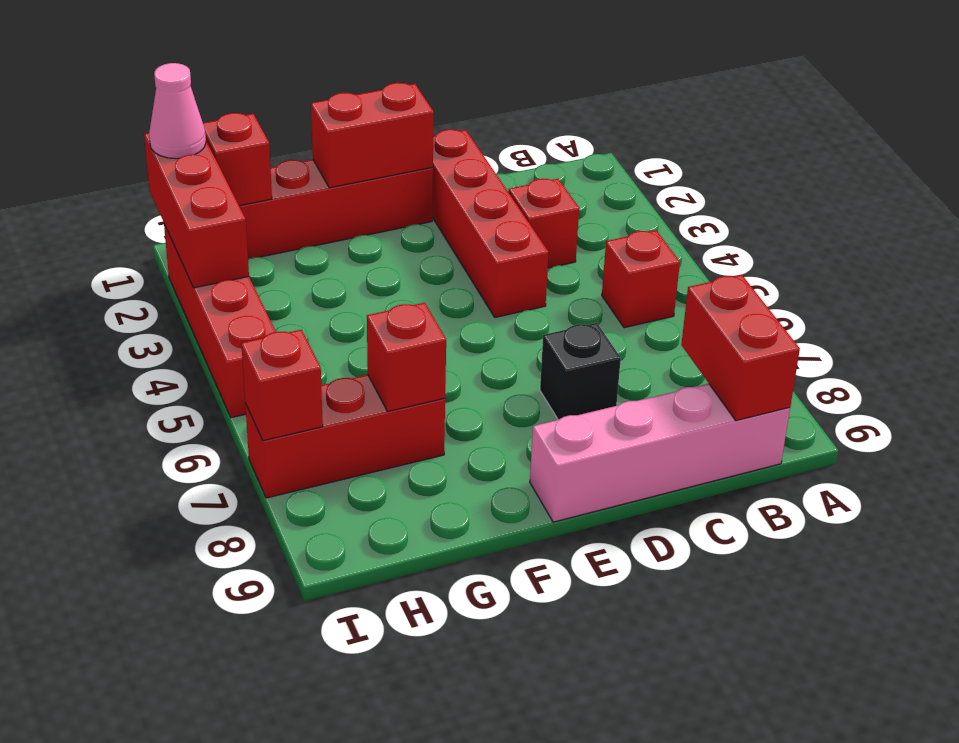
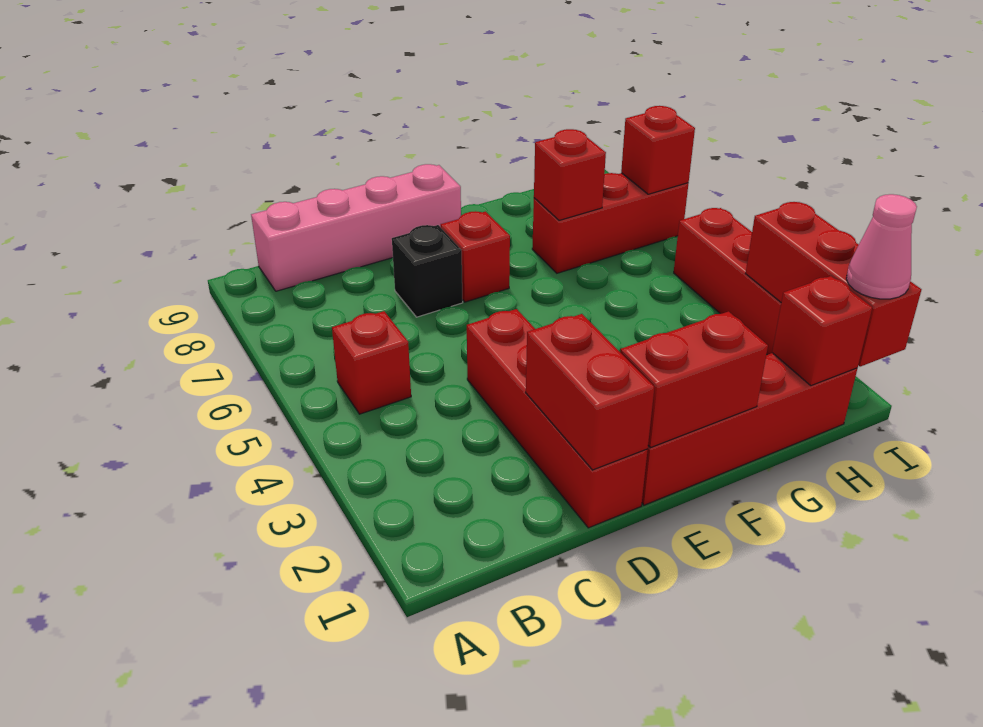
red 1x2 brick [681,275,800,421] -> red 1x2 brick moved to [526,314,655,470]
red 1x1 brick [509,179,579,268] -> red 1x1 brick moved to [441,211,510,302]

